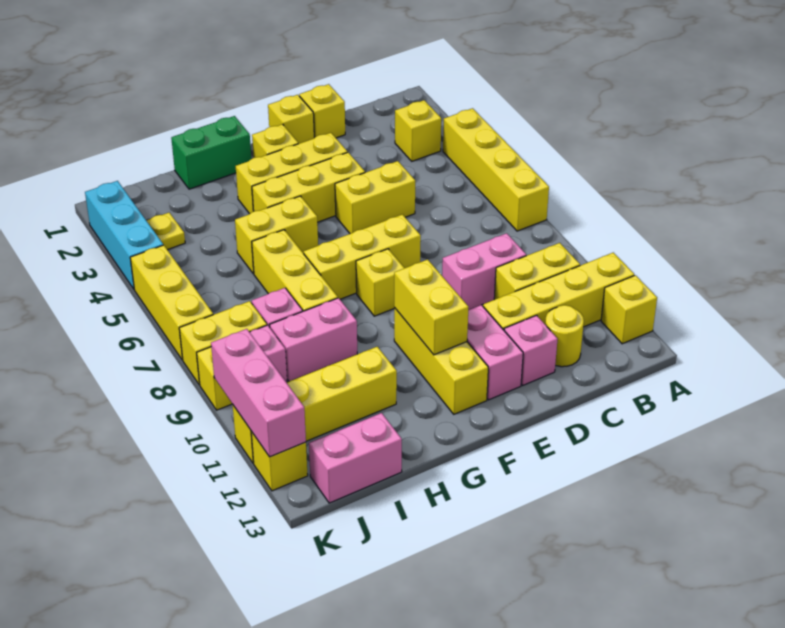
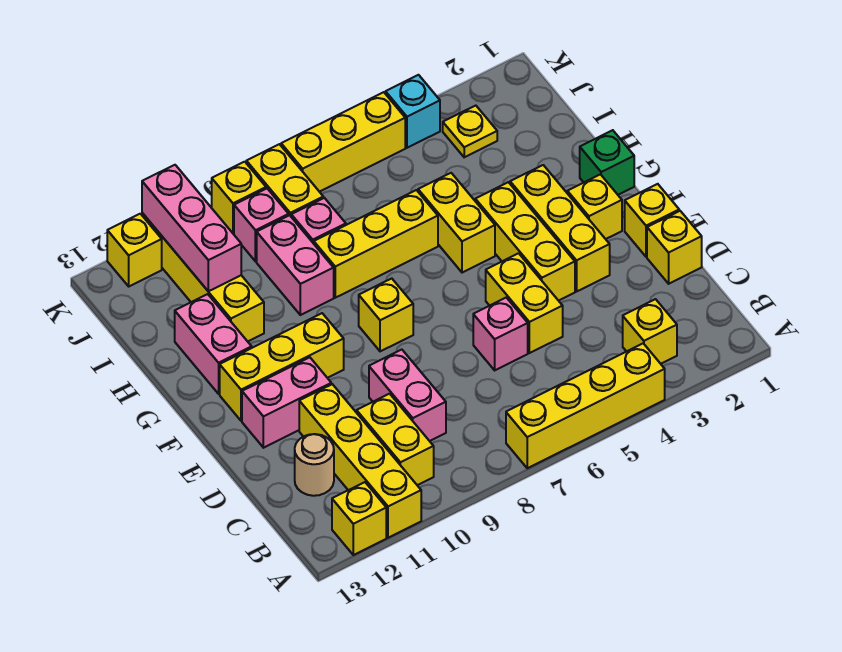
yellow 1x1 round brick [545,305,584,367] -> tan 1x1 round brick [295,434,334,496]
pink 1x1 brick [504,315,557,385] -> pink 1x1 brick moved to [473,298,528,370]
yellow 1x3 brick [304,214,421,299] -> none
yellow 1x2 brick [394,259,468,355] -> none
green 1x2 brick [171,116,251,189] -> green 1x1 brick [580,130,634,195]
pink 1x2 brick [309,413,402,503] -> pink 1x2 brick moved to [175,294,252,394]
cyan 1x3 brick [85,181,163,289] -> cyan 1x1 brick [386,75,440,148]
pink 1x3 brick [211,329,306,457] -> pink 1x3 brick turned to [142,165,241,291]

